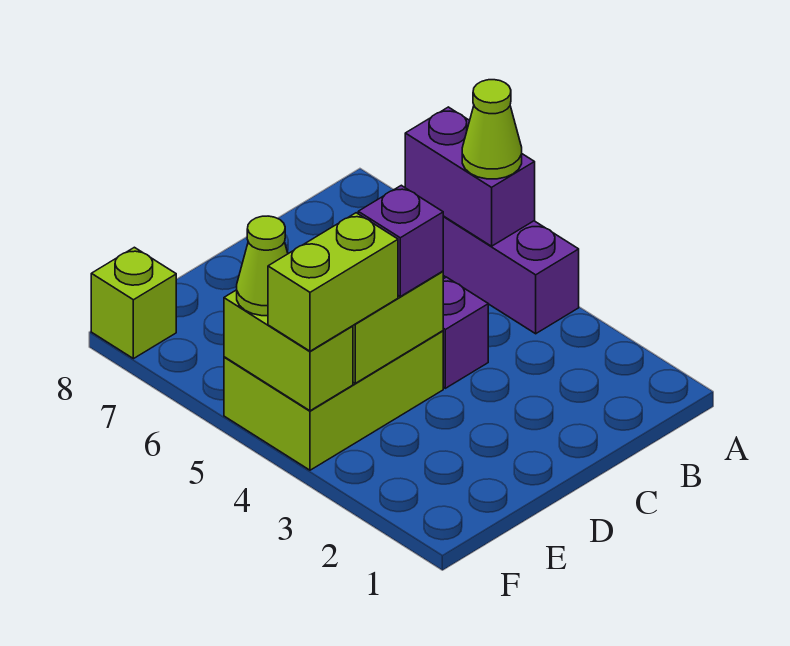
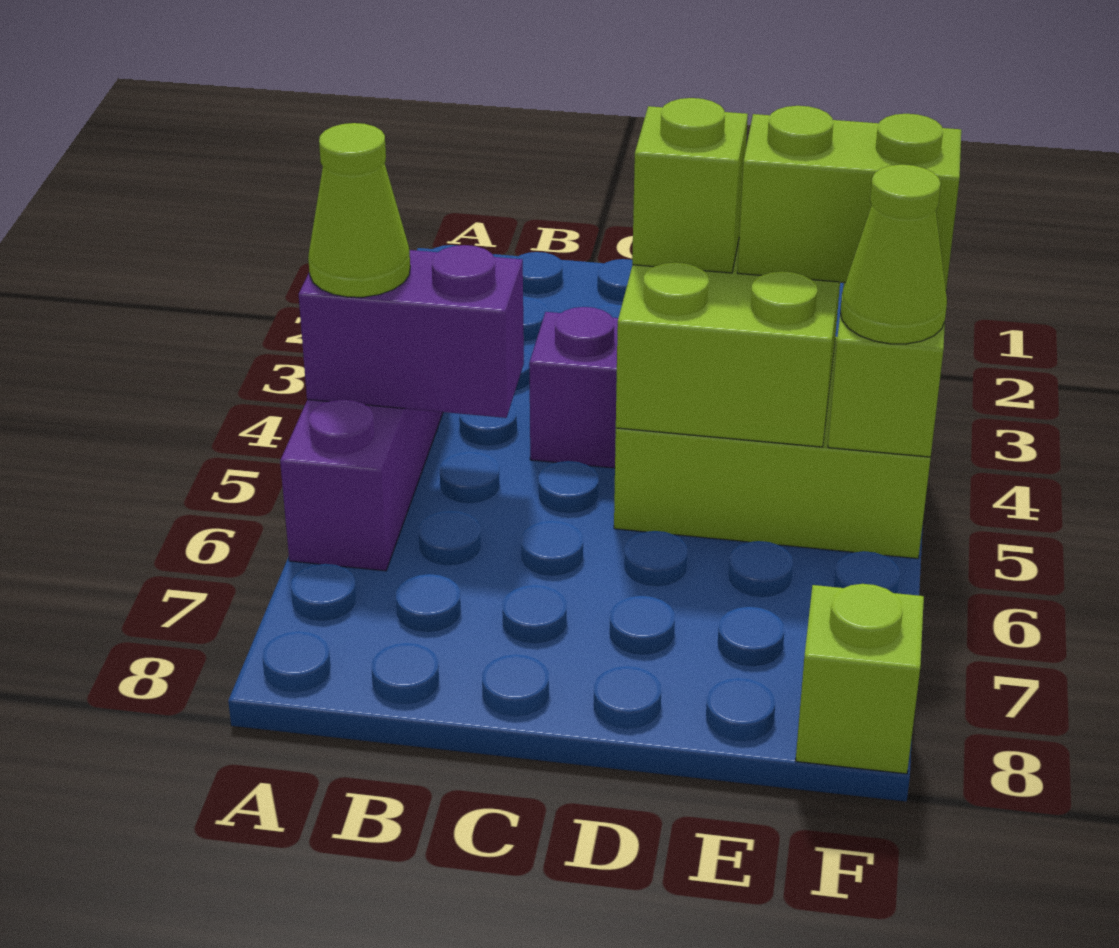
purple 1x2 brick [405,107,535,246] -> purple 1x2 brick turned to [299,245,524,418]
purple 1x1 brick [358,185,443,297] -> lime 1x1 brick [632,98,748,273]

